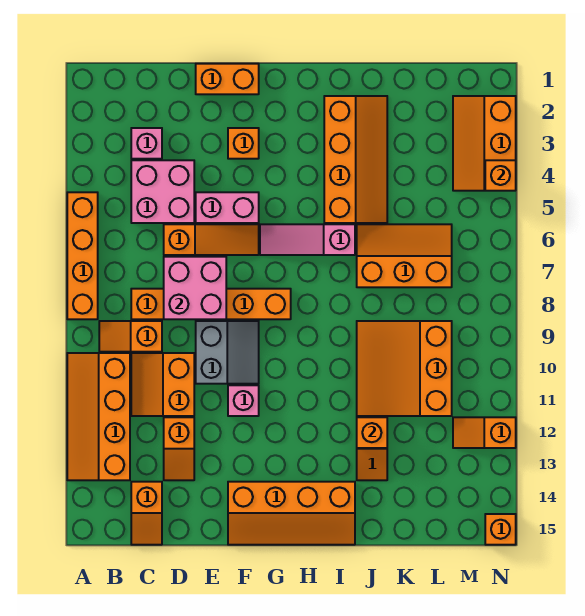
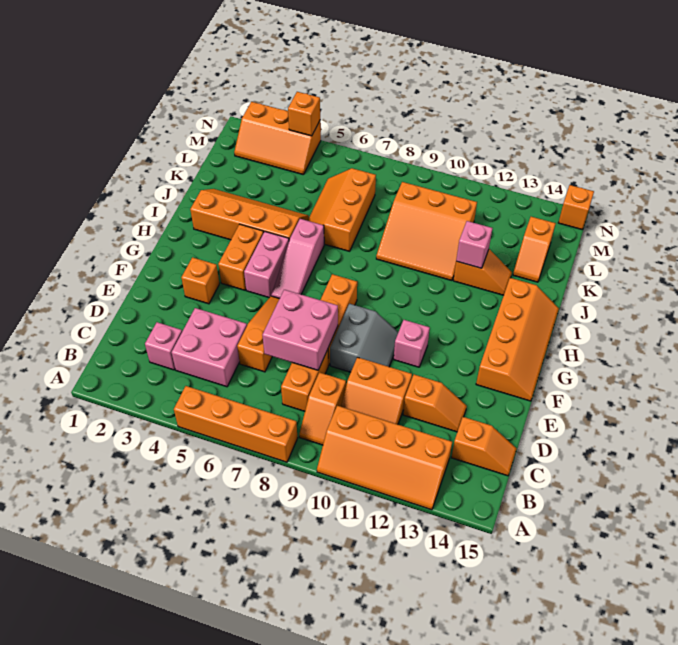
orange 1x2 brick [196,64,259,94] -> orange 1x2 brick moved to [218,224,263,290]
pink 1x2 brick [196,192,259,223] -> pink 1x2 brick moved to [244,232,289,298]
grey 2x2 slope [196,321,259,384] -> grey 2x2 slope turned to [330,304,398,372]
orange 1x1 brick [357,417,387,448] -> pink 1x1 brick [456,221,492,268]
orange 1x2 slope [453,417,516,448] -> orange 1x2 slope moved to [513,217,556,282]

